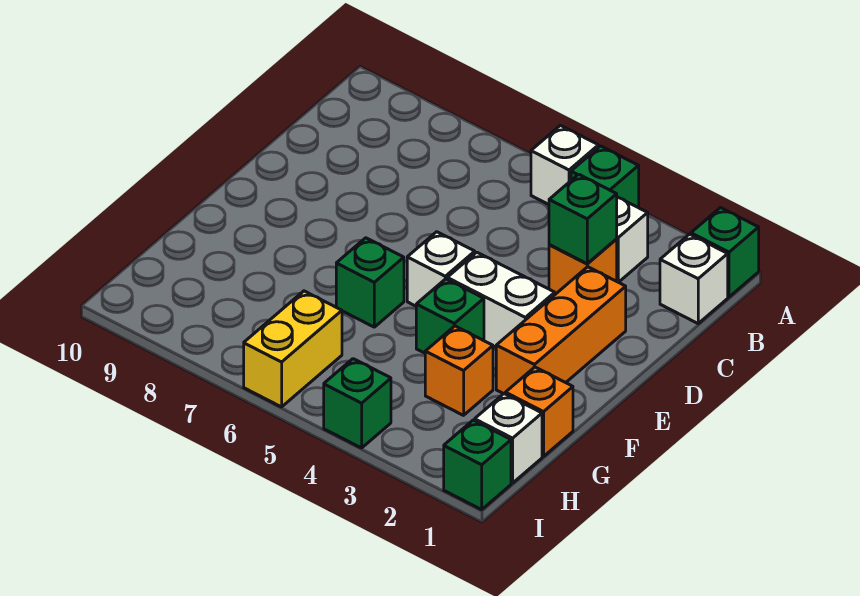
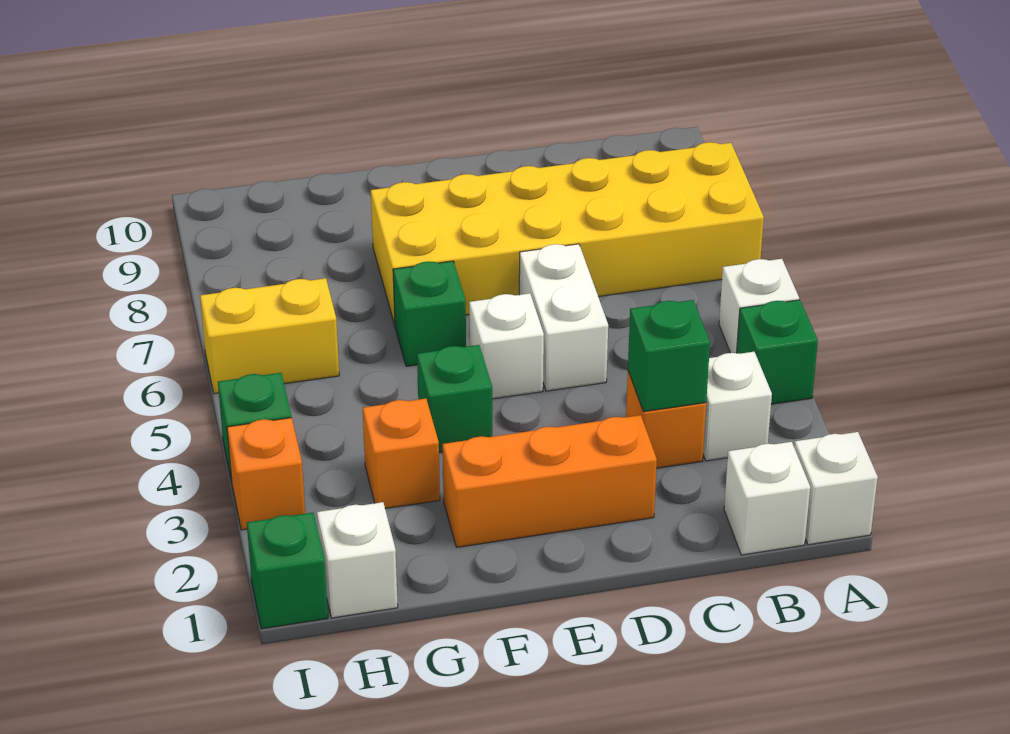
green 1x1 brick [691,208,759,297] -> white 1x1 brick [794,432,878,545]
none -> yellow 2x6 brick [371,142,764,325]
white 1x2 brick [447,252,555,347] -> white 1x2 brick moved to [519,244,608,391]
orange 1x1 brick [505,367,573,456] -> orange 1x1 brick moved to [227,418,305,530]

